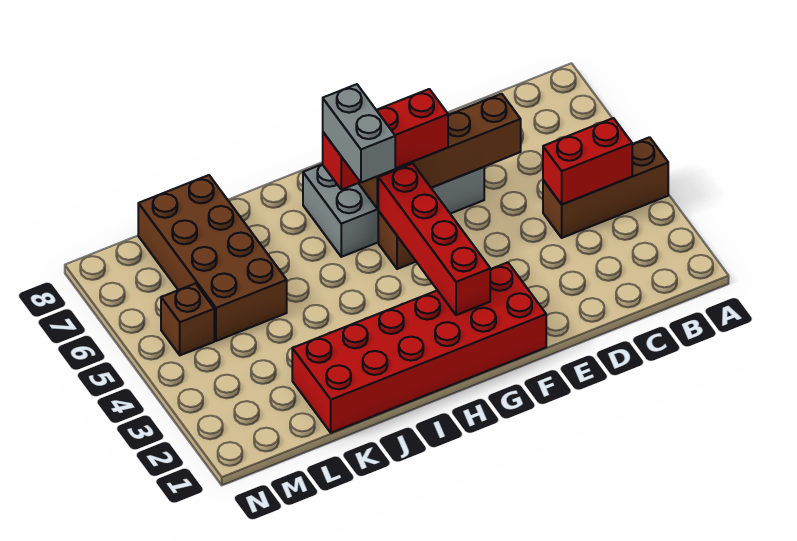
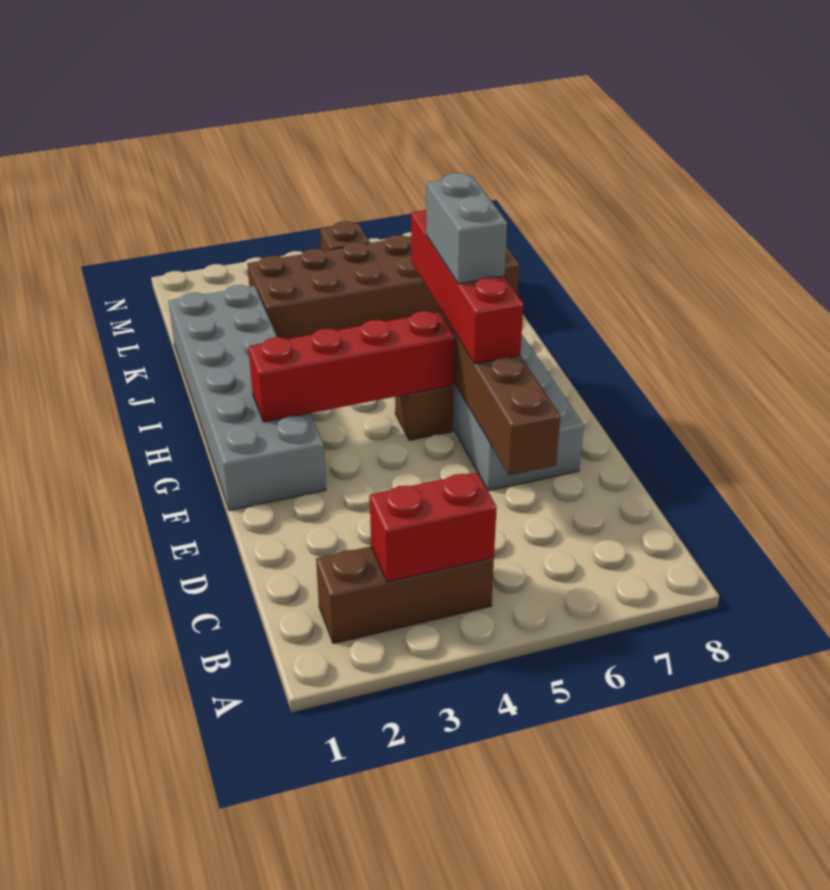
brown 1x3 brick [543,137,668,238] -> brown 1x3 brick turned to [316,546,494,644]
red 1x2 brick [543,118,632,204] -> red 1x2 brick turned to [370,472,496,582]
red 2x6 brick [292,262,546,433] -> grey 2x6 brick [169,285,326,511]
red 1x3 brick [323,89,448,190] -> red 1x4 brick [411,210,523,364]
grey 1x2 brick [323,84,395,183] -> grey 1x2 brick turned to [426,173,507,284]
brown 2x4 brick [138,175,287,341] -> brown 2x6 brick [247,235,519,339]

